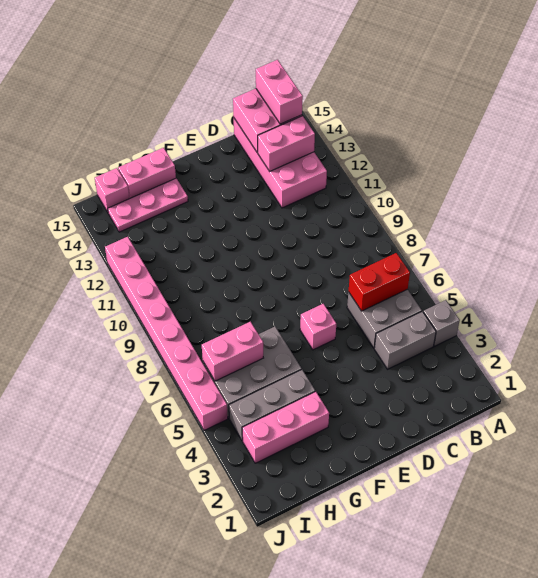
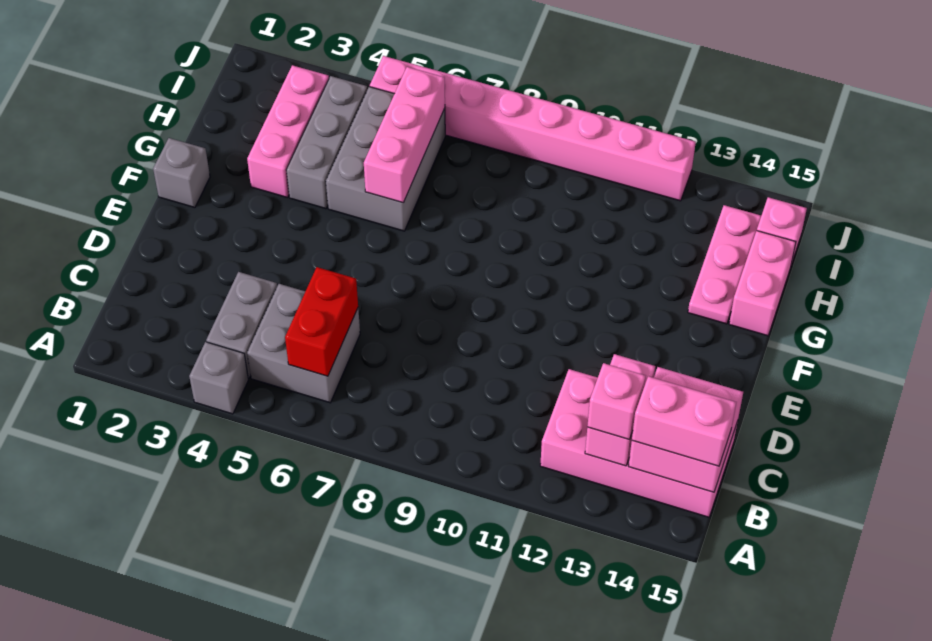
pink 1x1 brick [300,304,336,350] -> pink 1x1 brick moved to [587,363,646,440]
none -> grey 1x1 brick [153,138,210,207]
pink 1x2 brick [202,322,263,381] -> pink 1x3 brick [364,67,445,203]

